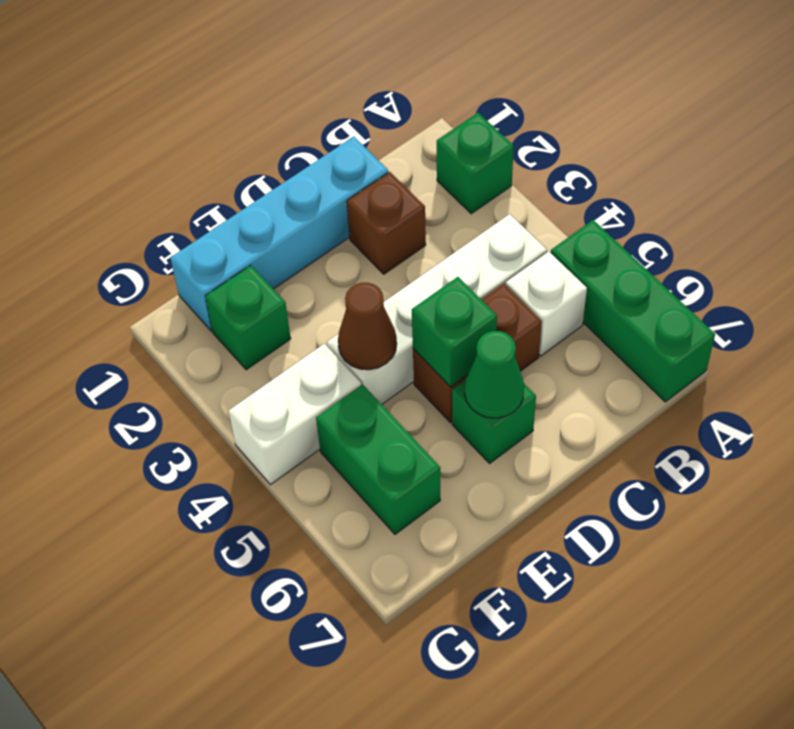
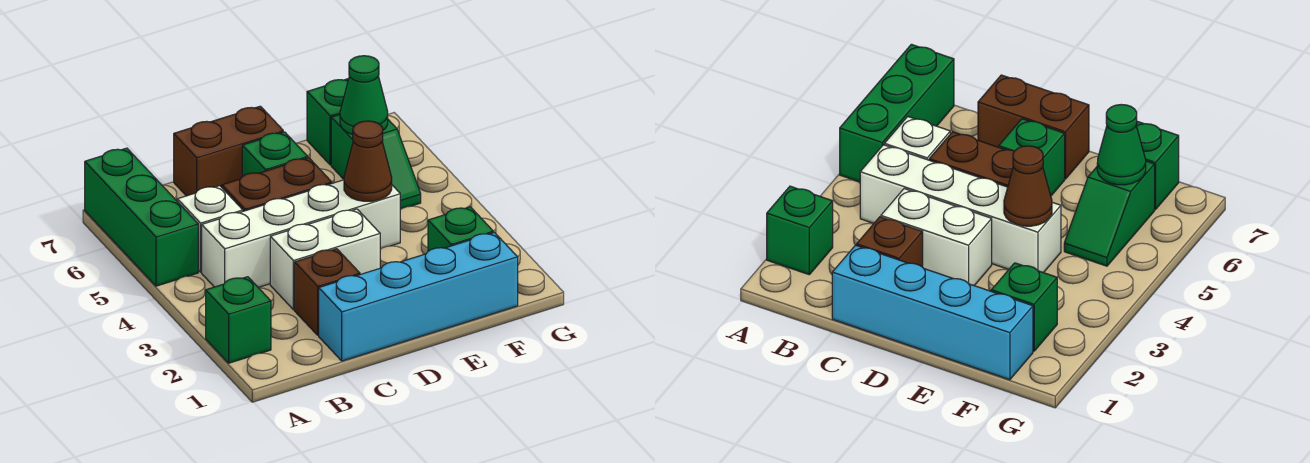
none -> brown 1x2 brick [174,106,283,196]
green 1x1 brick [412,277,497,387] -> green 1x1 brick moved to [307,79,348,165]
green 1x1 cone [465,331,524,418] -> green 1x1 cone moved to [340,56,388,134]
white 1x2 brick [229,344,361,485] -> white 1x2 brick moved to [270,209,380,310]
green 1x2 brick [316,385,440,534] -> green 1x2 slope [331,115,421,210]

